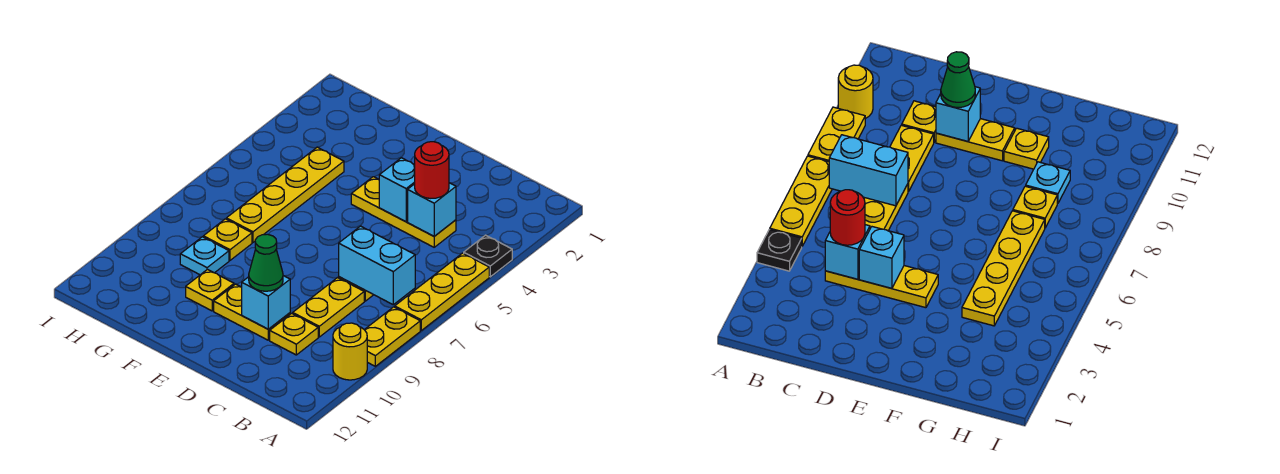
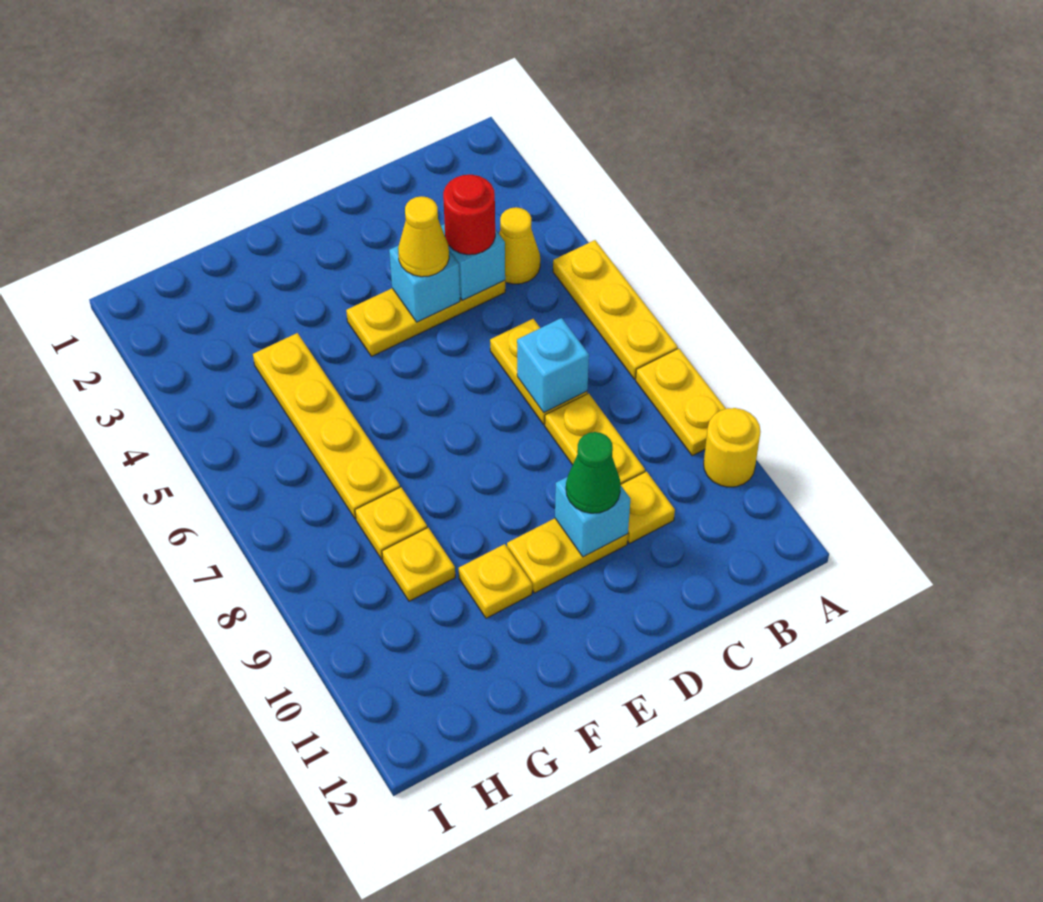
black 1x1 plate [464,235,512,277] -> none
none -> yellow 1x1 cone [499,207,540,284]
cyan 1x2 brick [339,226,415,305] -> cyan 1x1 brick [517,318,589,413]
none -> yellow 1x1 cone [398,196,449,277]
cyan 1x1 plate [180,237,229,275] -> yellow 1x1 plate [382,528,455,601]

